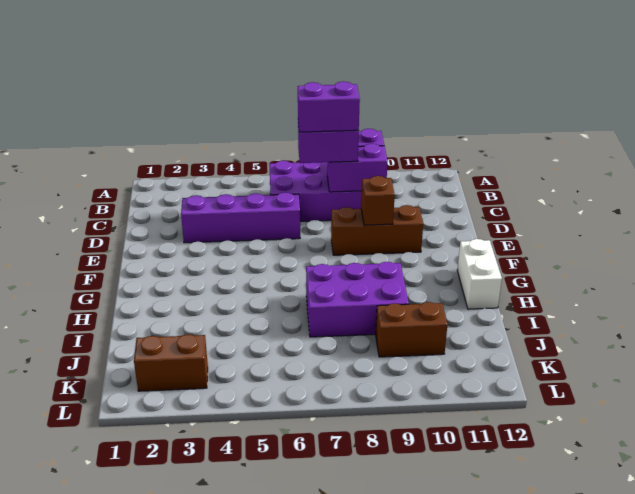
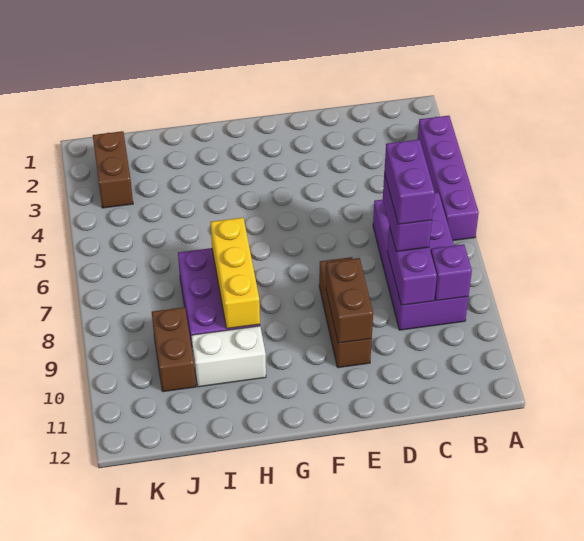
purple 1x4 brick [181,192,300,243] -> purple 1x4 brick moved to [418,116,479,241]
brown 1x1 brick [361,176,395,225] -> brown 1x2 brick [326,258,373,343]
white 1x2 brick [457,239,502,309] -> white 1x2 brick moved to [191,326,266,387]
none -> yellow 1x3 brick [211,218,260,329]

